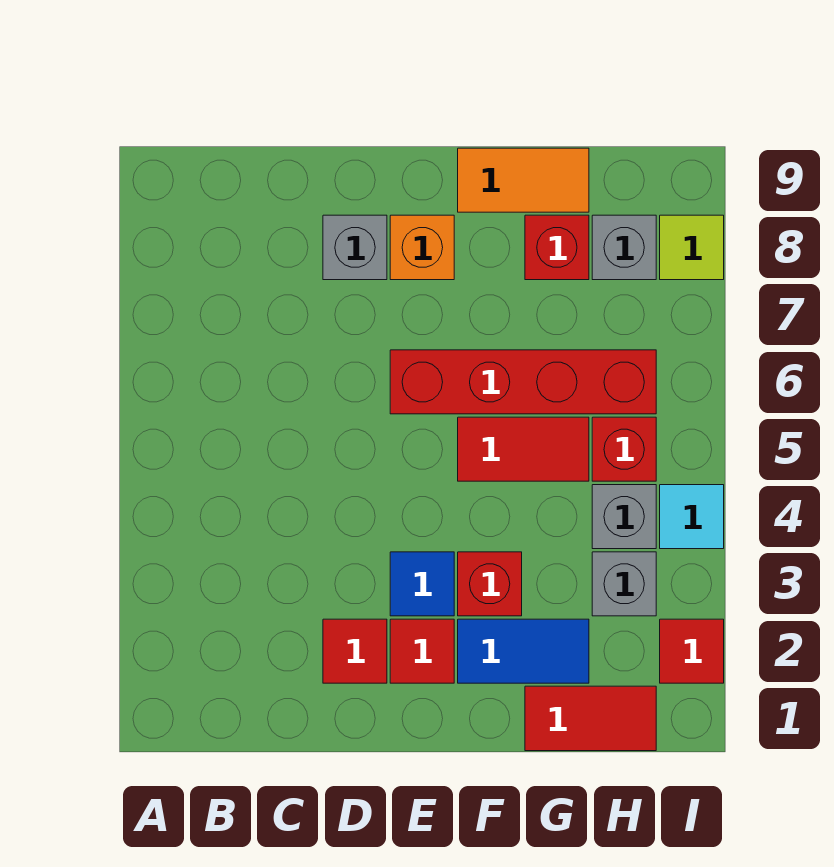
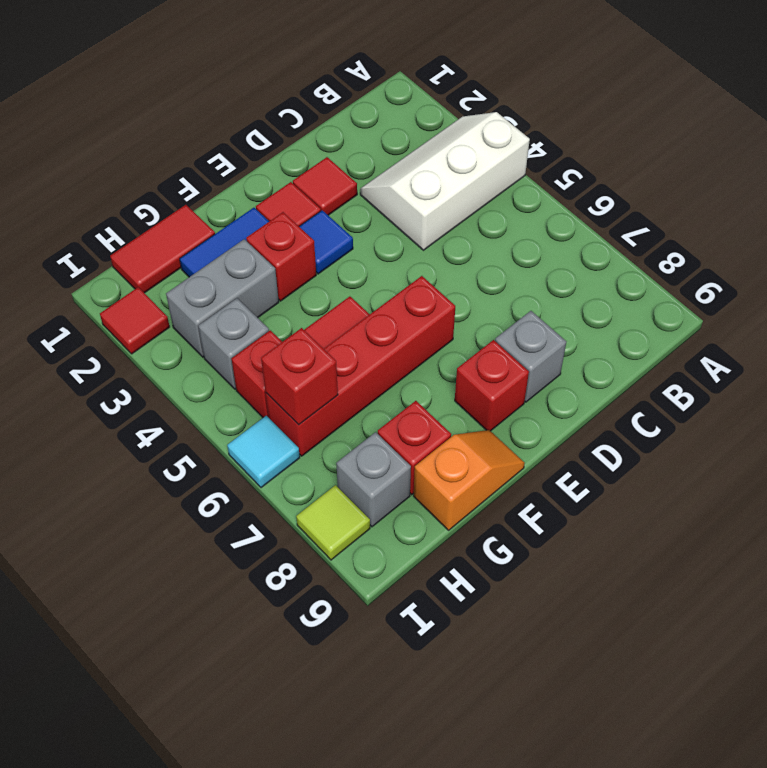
none -> white 2x3 slope [360,112,530,250]
orange 1x1 brick [390,215,454,280] -> red 1x1 brick [455,340,529,431]
orange 1x2 tile [458,148,589,212] -> orange 1x2 slope [414,430,525,530]
grey 1x1 brick [592,552,656,616] -> grey 1x2 brick [166,239,279,357]
none -> red 1x1 brick [261,328,338,425]
cyan 1x1 tile [660,485,724,549] -> cyan 1x1 tile moved to [227,416,300,488]

